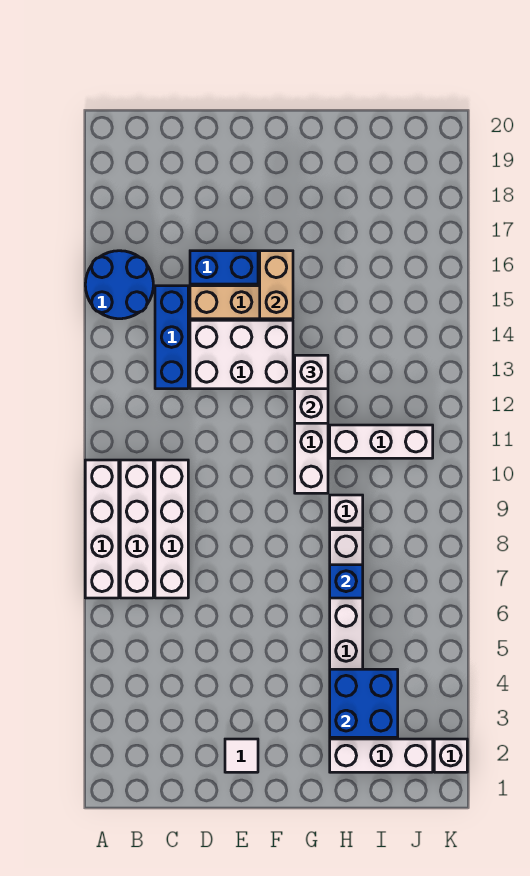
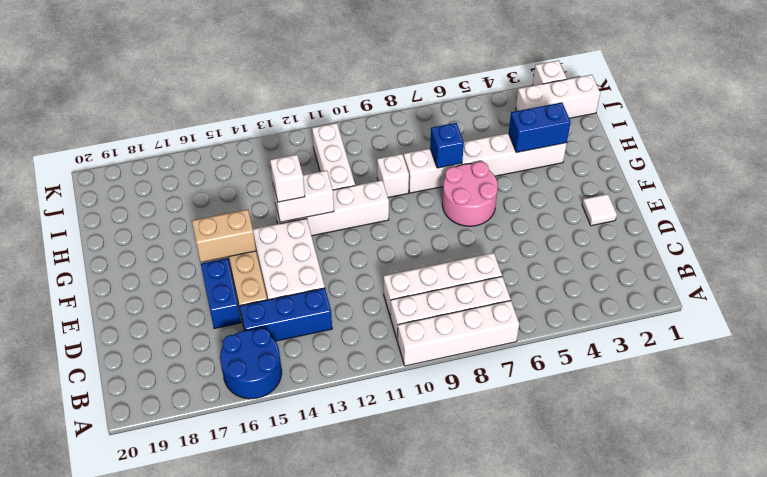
none -> pink 2x2 round brick [442,162,498,226]
white 1x3 brick [330,739,433,772] -> white 1x3 brick turned to [516,75,600,118]
blue 2x2 brick [330,669,398,737] -> blue 1x2 brick [509,102,571,153]

